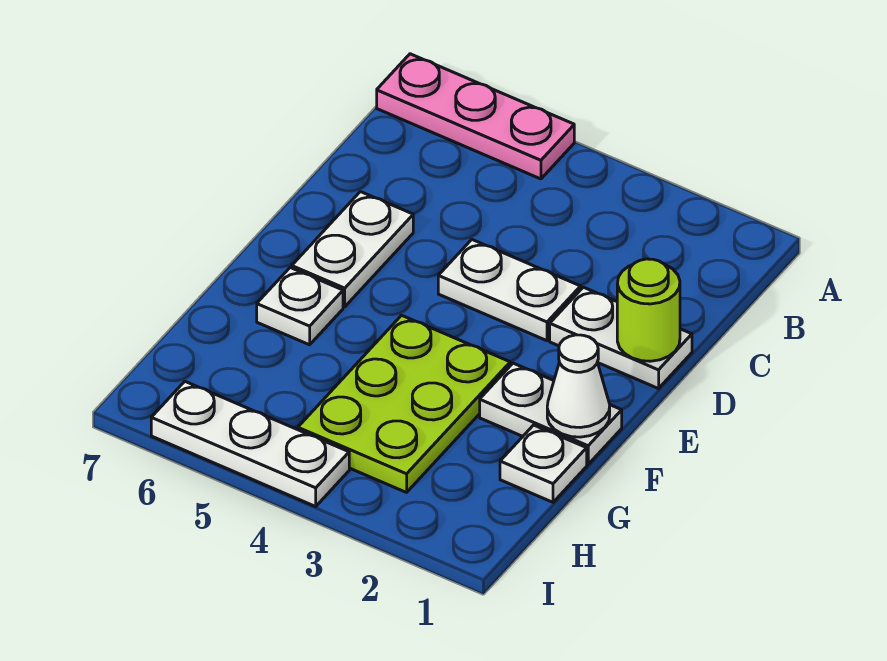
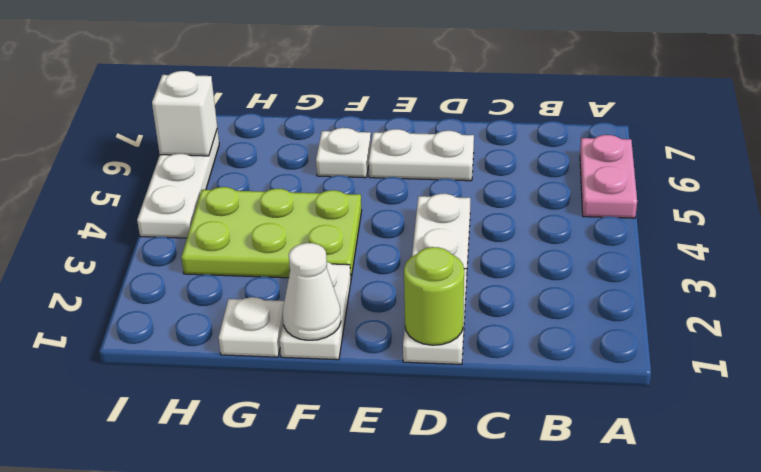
pink 1x3 plate [377,54,574,179] -> pink 1x2 plate [580,135,637,218]
none -> white 1x1 brick [152,71,217,156]

